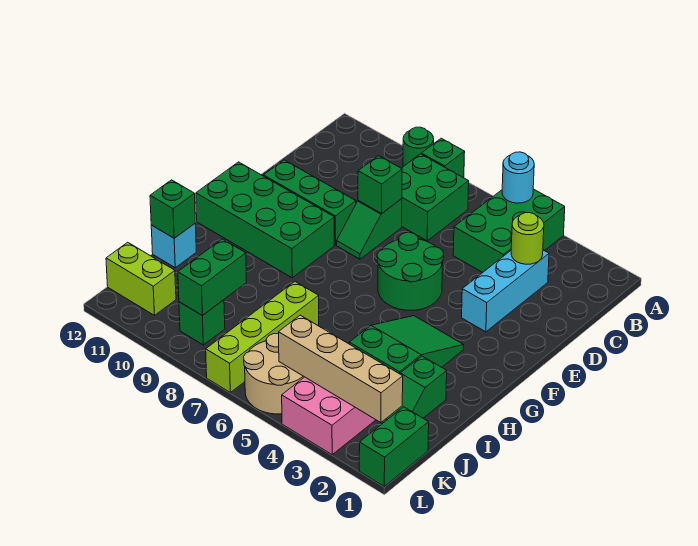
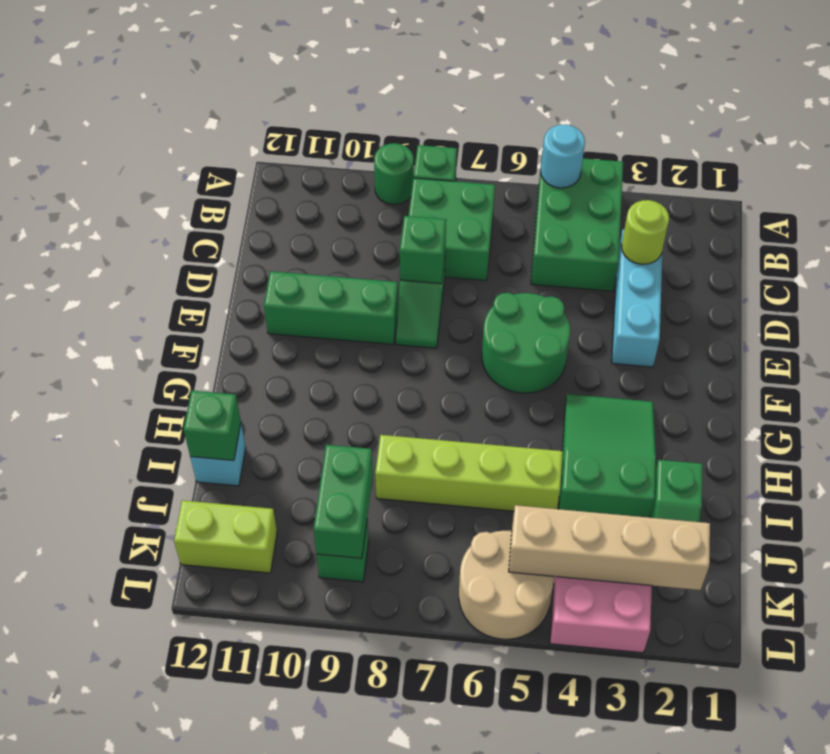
green 2x4 brick [196,162,334,278] -> none
lime 1x4 brick [206,282,319,392] -> lime 1x4 brick turned to [375,435,563,511]
green 1x2 brick [359,407,429,486] -> none

